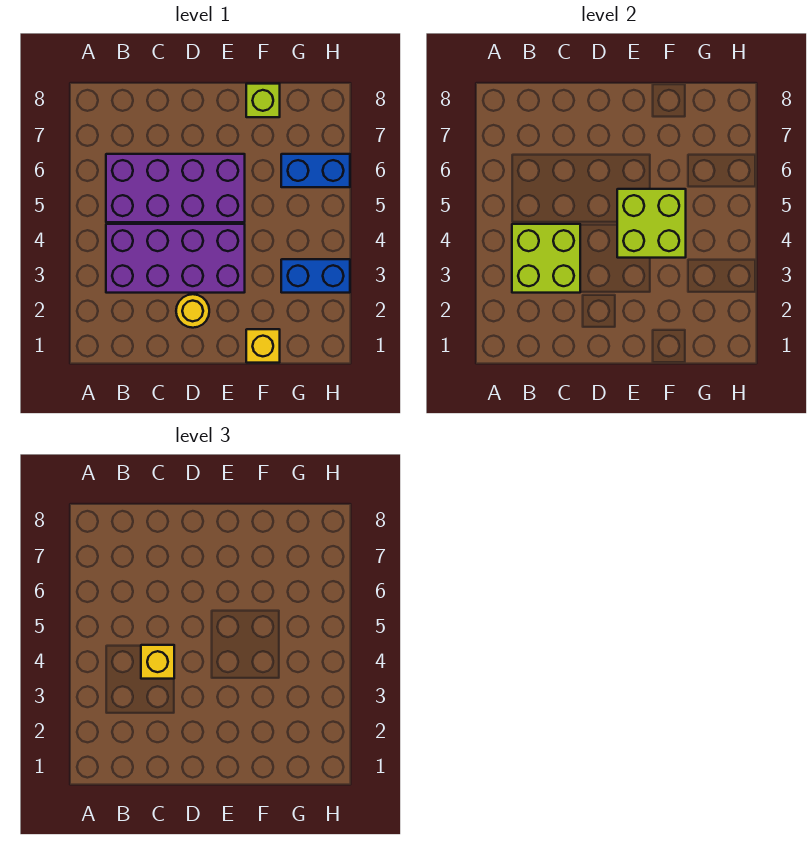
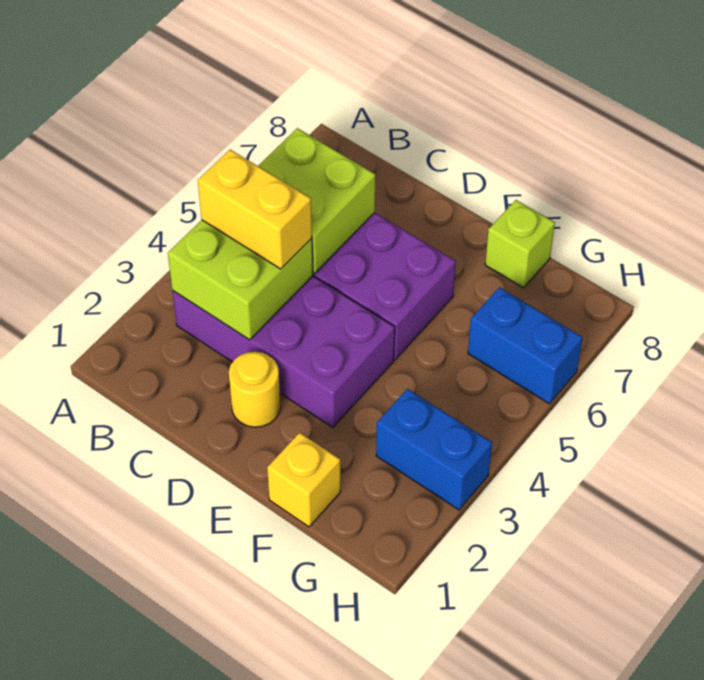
yellow 1x1 brick [141,645,174,679] -> yellow 1x2 brick [198,150,312,269]
lime 2x2 brick [617,189,686,258] -> lime 2x2 brick moved to [258,128,375,274]

